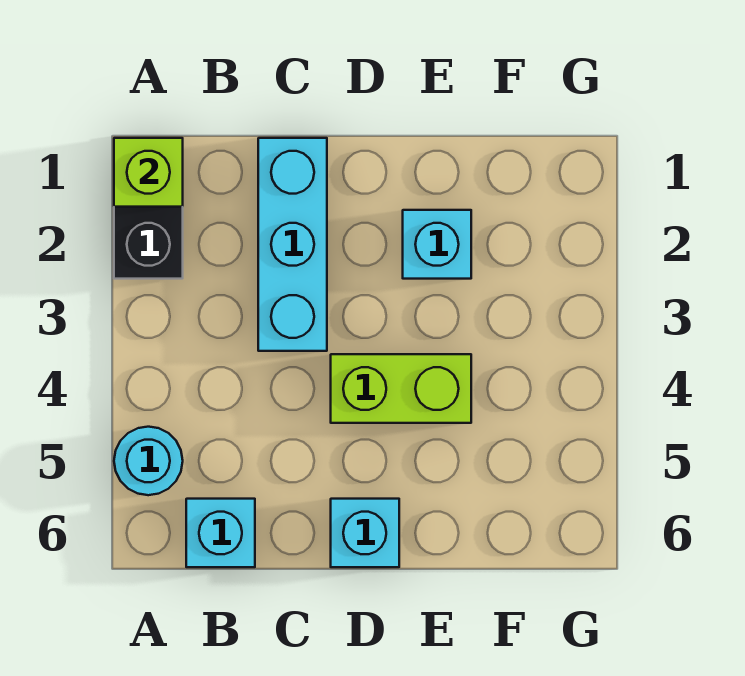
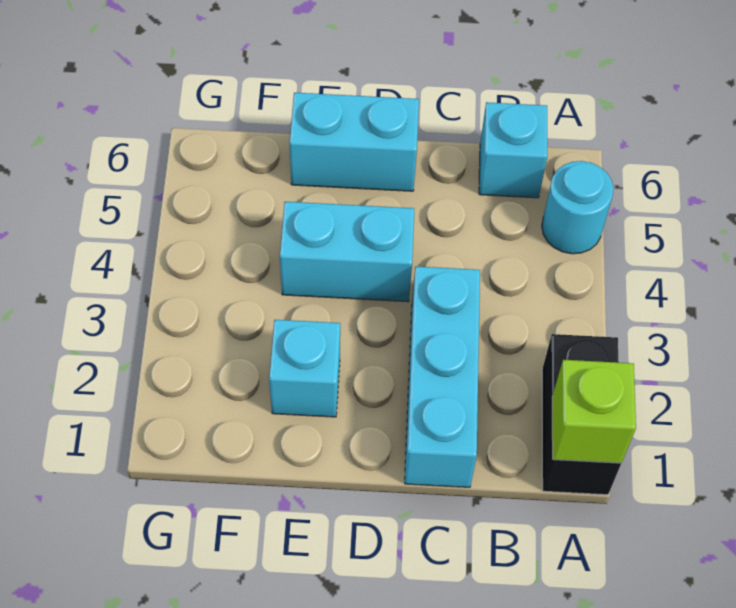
lime 1x2 brick [331,354,471,423] -> cyan 1x2 brick [280,202,414,302]
cyan 1x1 brick [331,499,399,567] -> cyan 1x2 brick [290,93,419,191]

